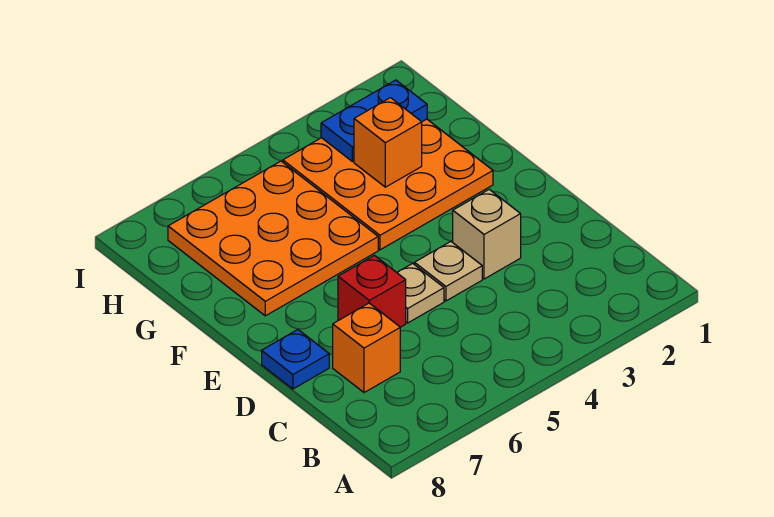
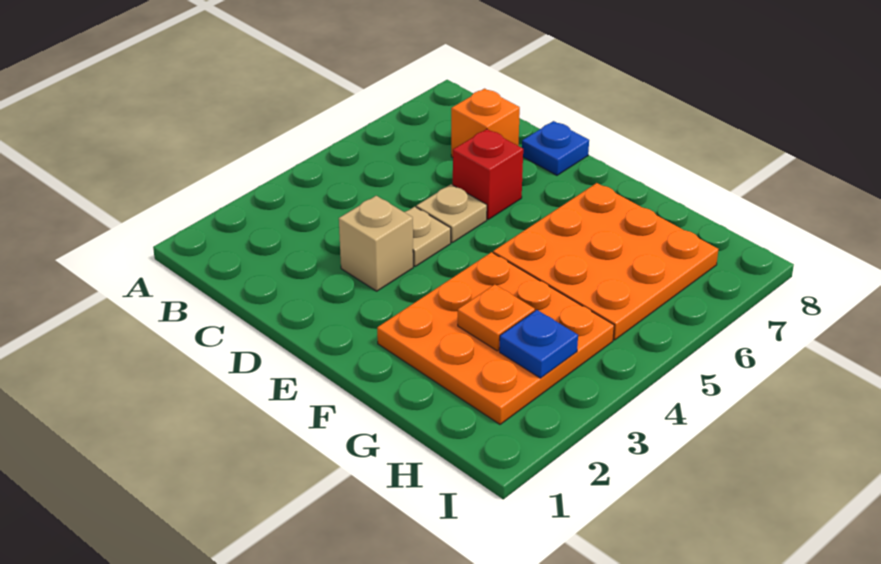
orange 1x1 brick [354,98,422,187] -> orange 1x1 plate [458,284,535,351]
blue 1x2 plate [321,80,427,162] -> blue 1x1 plate [499,310,578,378]

